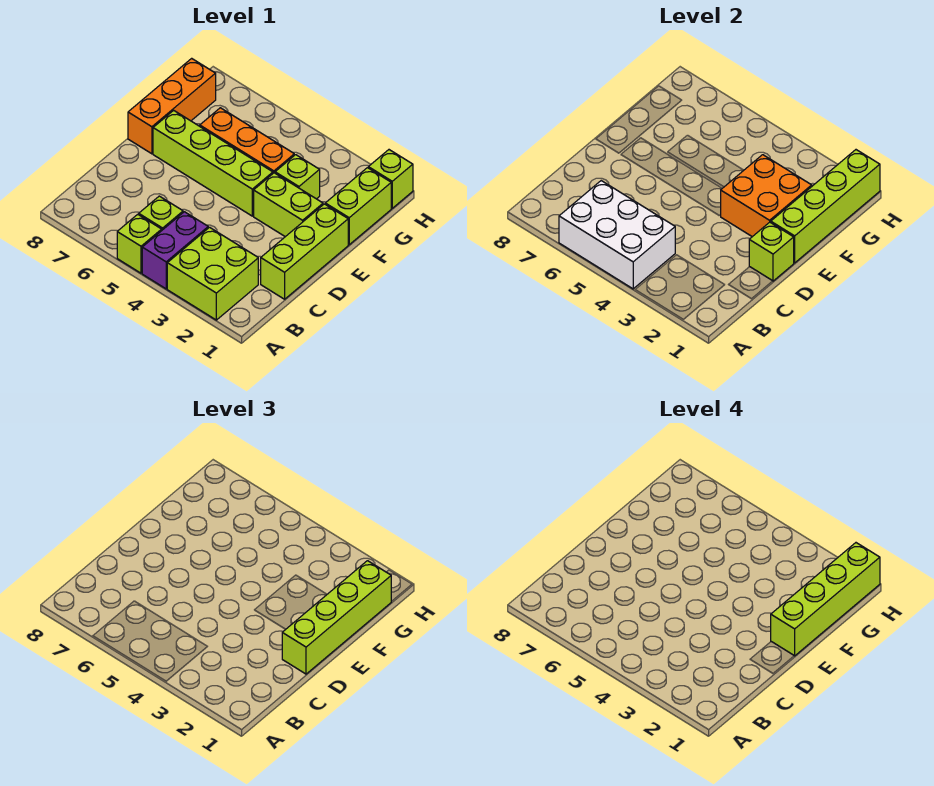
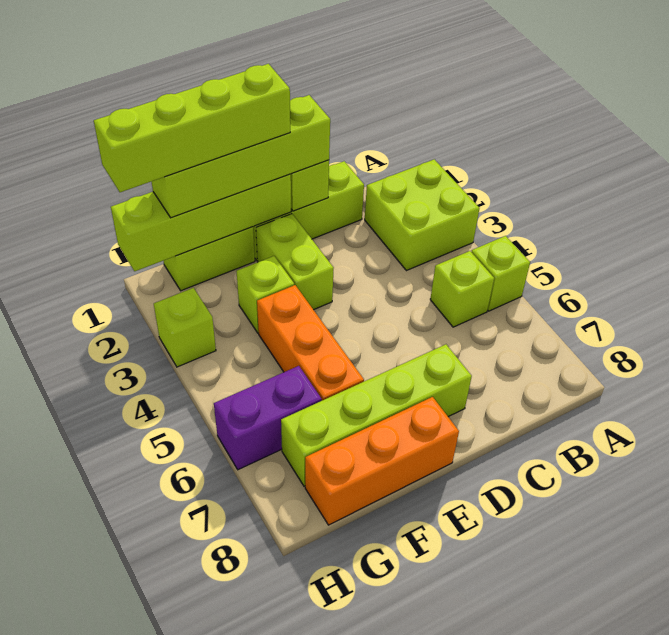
purple 1x2 brick [142,212,208,289] -> purple 1x2 brick moved to [214,366,322,470]
white 2x3 brick [559,181,675,289] -> none
orange 2x2 brick [721,155,812,237] -> none
lime 1x4 brick [153,110,273,216] -> lime 1x4 brick turned to [281,344,472,486]
lime 1x1 brick [368,150,413,208] -> lime 1x1 brick moved to [154,288,216,367]

